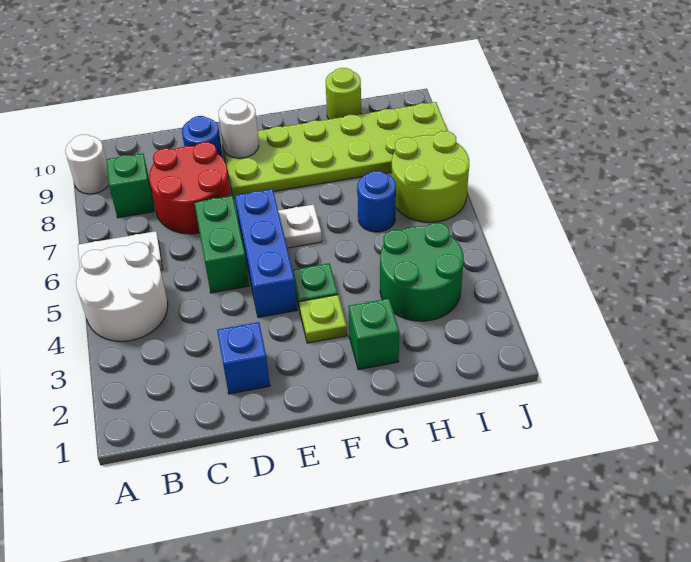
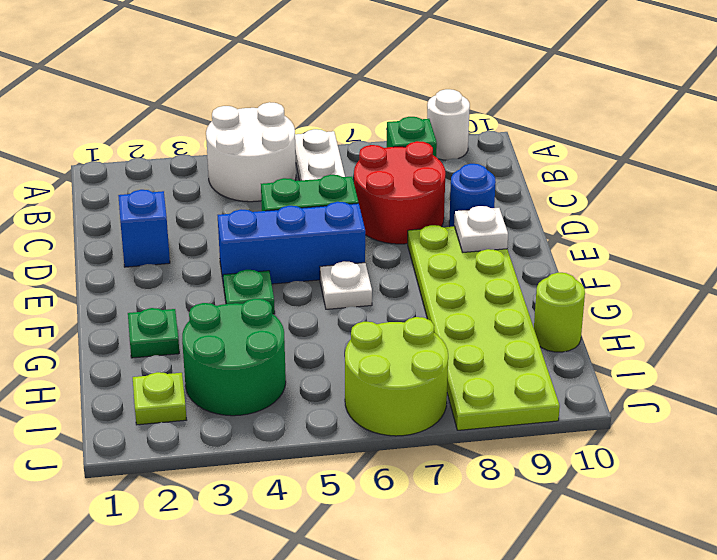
white 1x1 round brick [219,98,259,158] -> white 1x1 plate [454,206,508,252]
lime 1x1 plate [299,295,347,343] -> lime 1x1 plate moved to [133,372,186,425]
green 1x1 brick [348,299,399,370] -> green 1x1 plate [128,308,179,358]
blue 1x1 round brick [358,171,396,232] -> none

